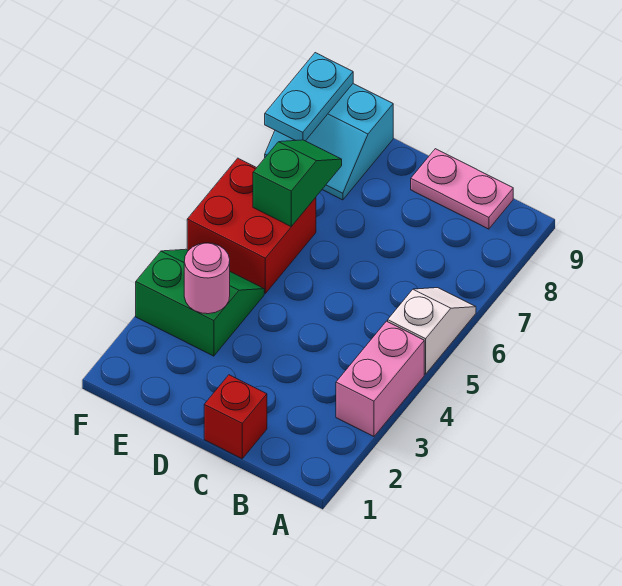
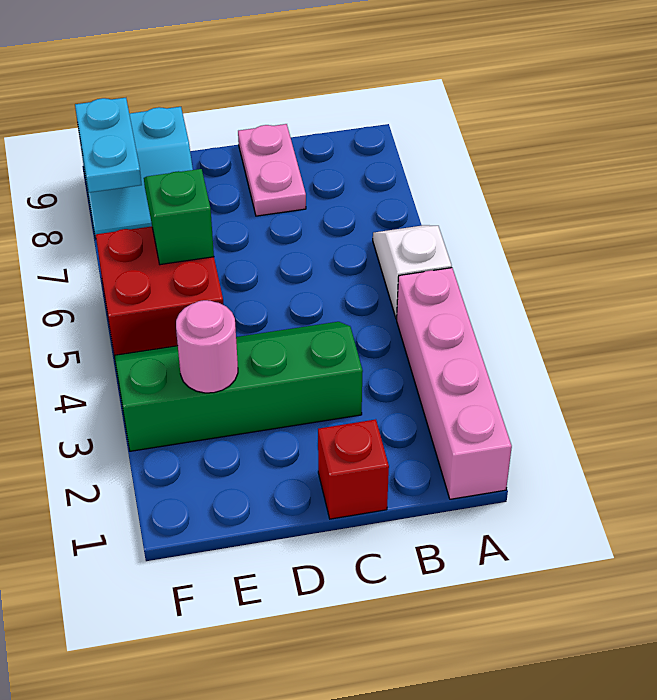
pink 1x2 brick [336,321,424,436] -> pink 1x4 brick [397,268,512,499]
pink 1x2 plate [411,149,513,229] -> pink 1x2 plate turned to [238,124,306,216]
green 2x2 slope [136,249,264,356] -> green 2x4 slope [114,322,363,451]

